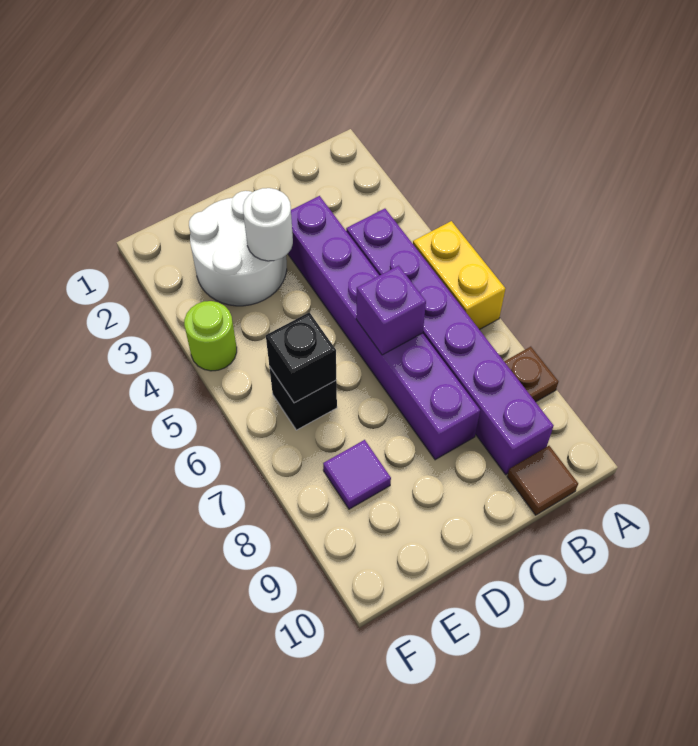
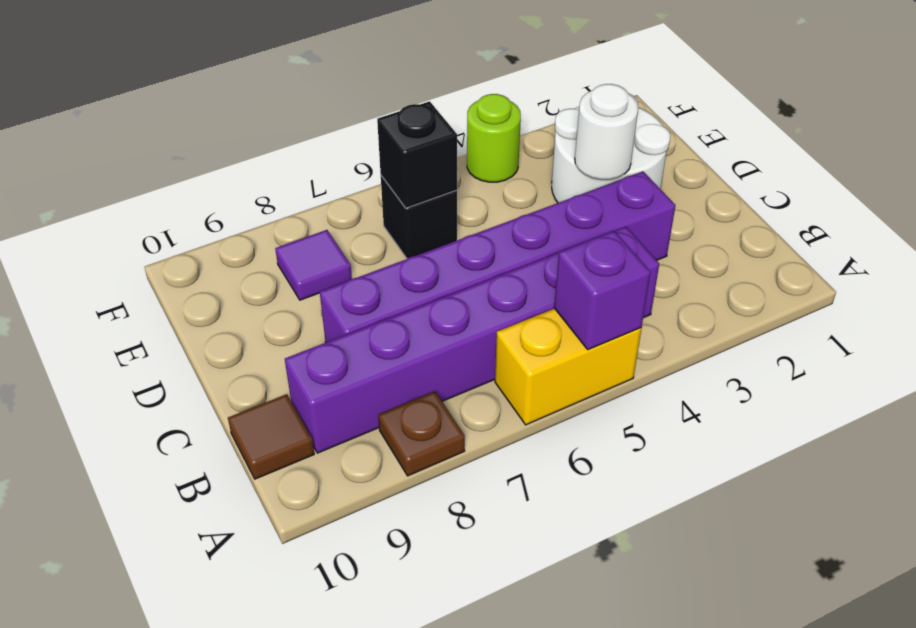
purple 1x1 brick [356,266,426,355] -> purple 1x1 brick moved to [554,231,651,350]

